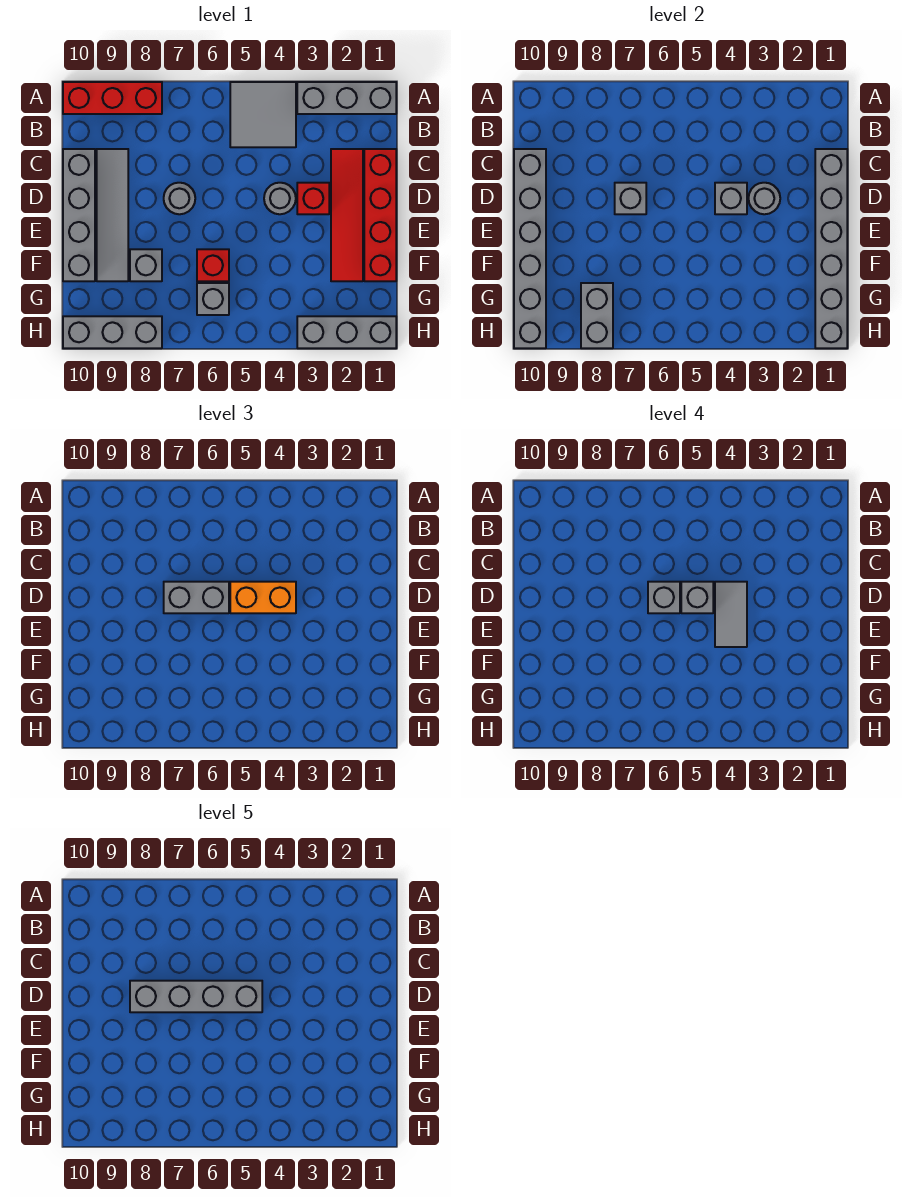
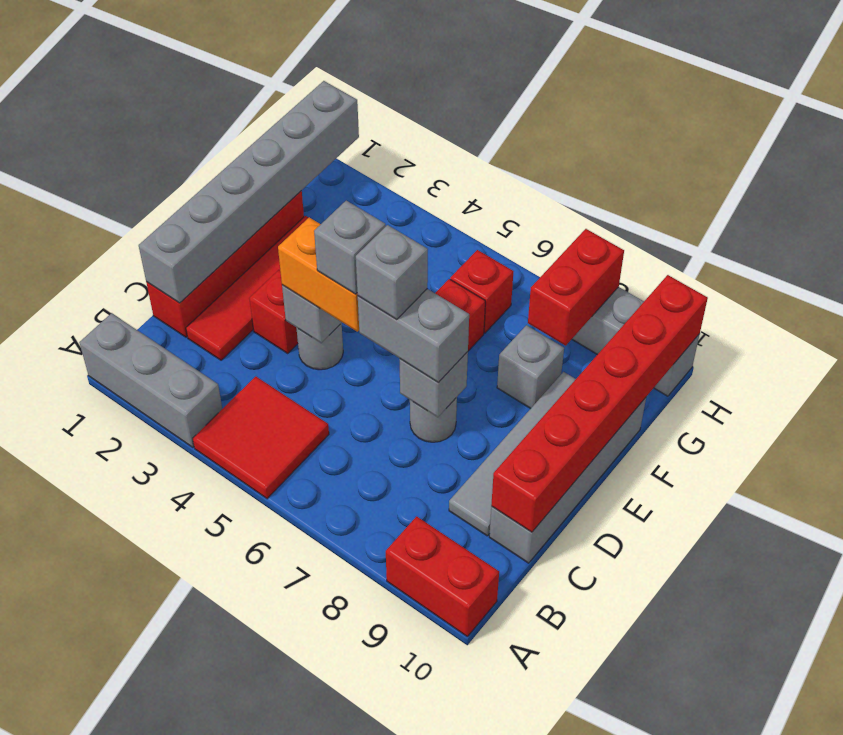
grey 2x2 tile [230,82,296,147] -> red 2x2 tile [193,376,329,499]
red 1x3 brick [63,82,162,114] -> red 1x2 brick [386,516,499,636]
grey 1x6 brick [514,149,546,348] -> red 1x6 brick [491,275,708,532]
grey 1x1 round brick [749,183,780,214] -> none
grey 1x2 tile [715,582,747,647] -> none
grey 1x4 brick [130,981,262,1012] -> none
grey 1x1 brick [197,283,229,315] -> red 1x1 brick [450,250,514,333]
grey 1x2 brick [581,283,613,348] -> red 1x2 brick [528,229,624,346]
grey 1x3 brick [297,316,396,348] -> none

